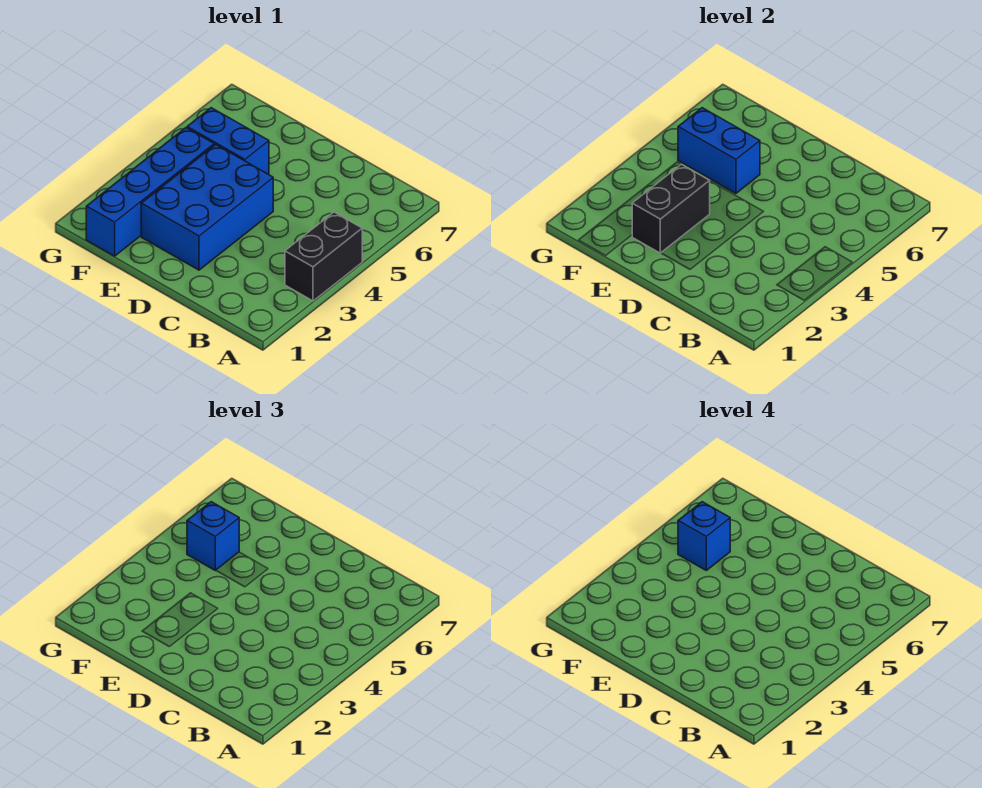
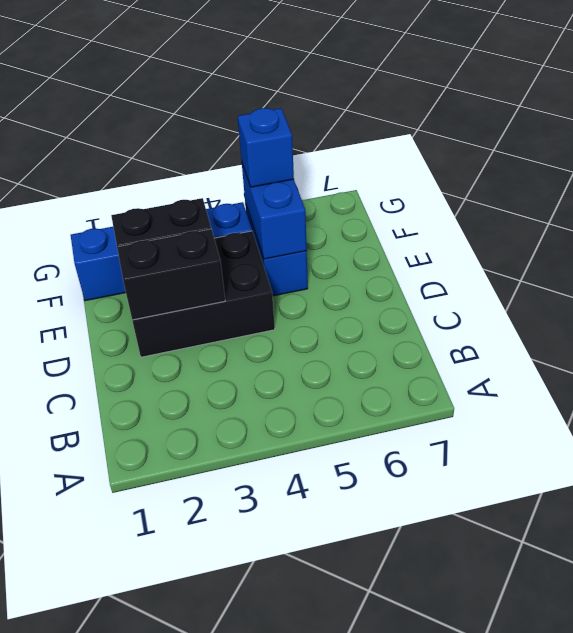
black 1x2 brick [285,212,362,301] -> black 1x2 brick moved to [117,229,225,320]
blue 2x3 brick [141,144,273,270] -> black 2x3 brick [132,231,275,357]
blue 1x1 brick [678,502,730,570] -> none

